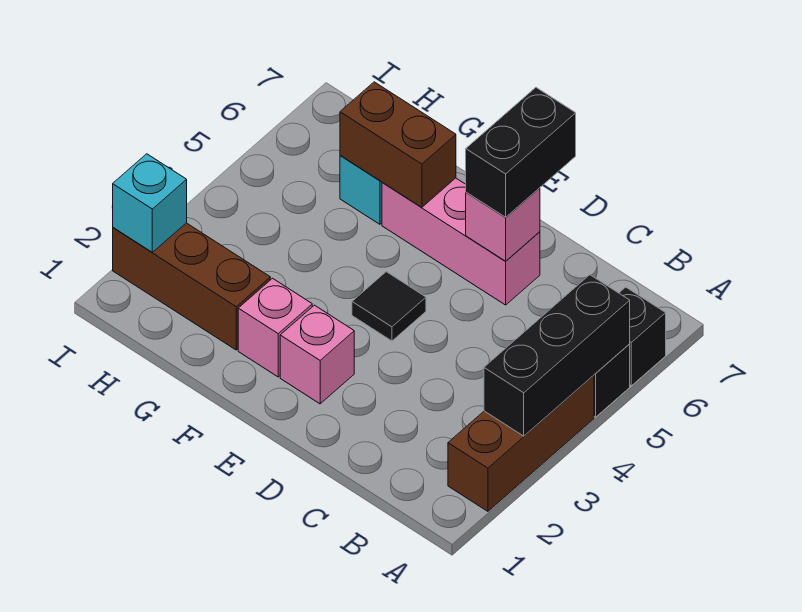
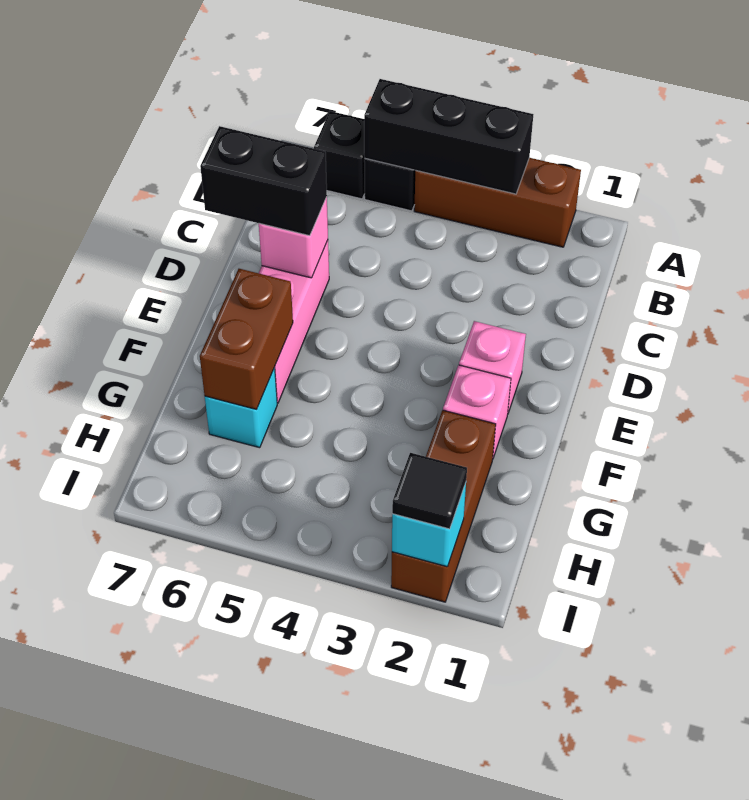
black 1x1 tile [352,272,426,341] -> black 1x1 tile moved to [392,453,467,529]

